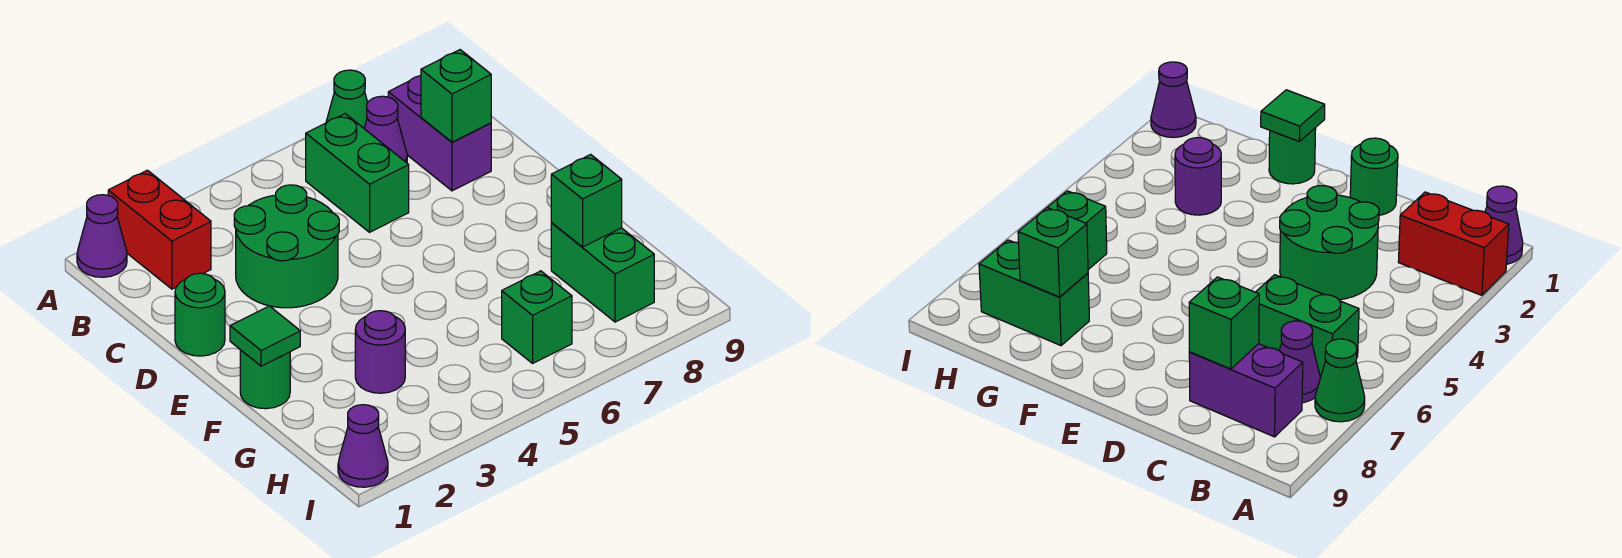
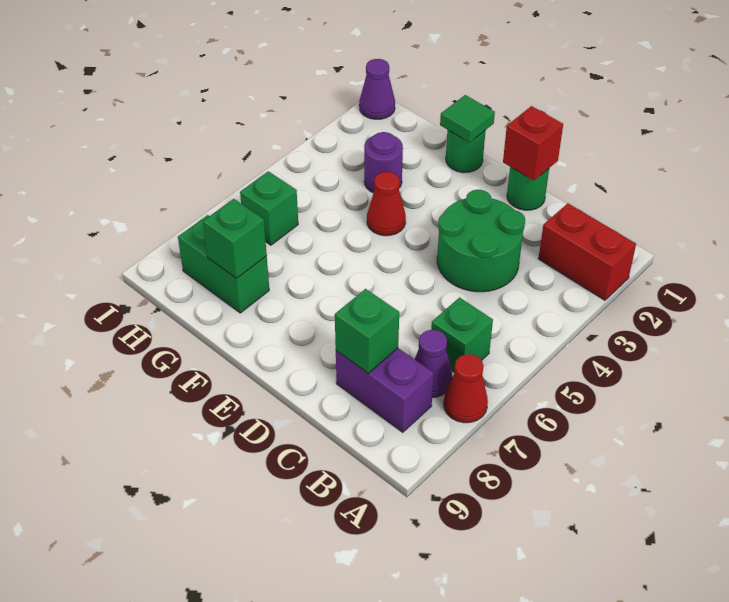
purple 1x1 cone [77,195,127,277] -> none
green 1x1 cone [326,70,368,128] -> red 1x1 cone [444,354,488,423]
green 1x2 brick [306,114,409,232] -> green 1x1 brick [431,298,493,372]
none -> red 1x1 brick [503,106,563,181]
none -> red 1x1 cone [367,172,406,236]

